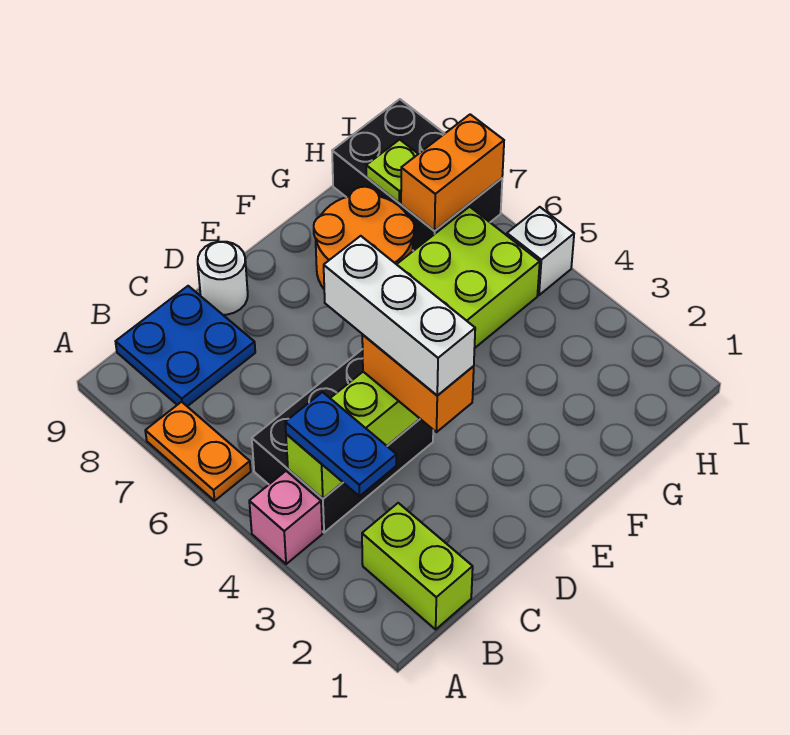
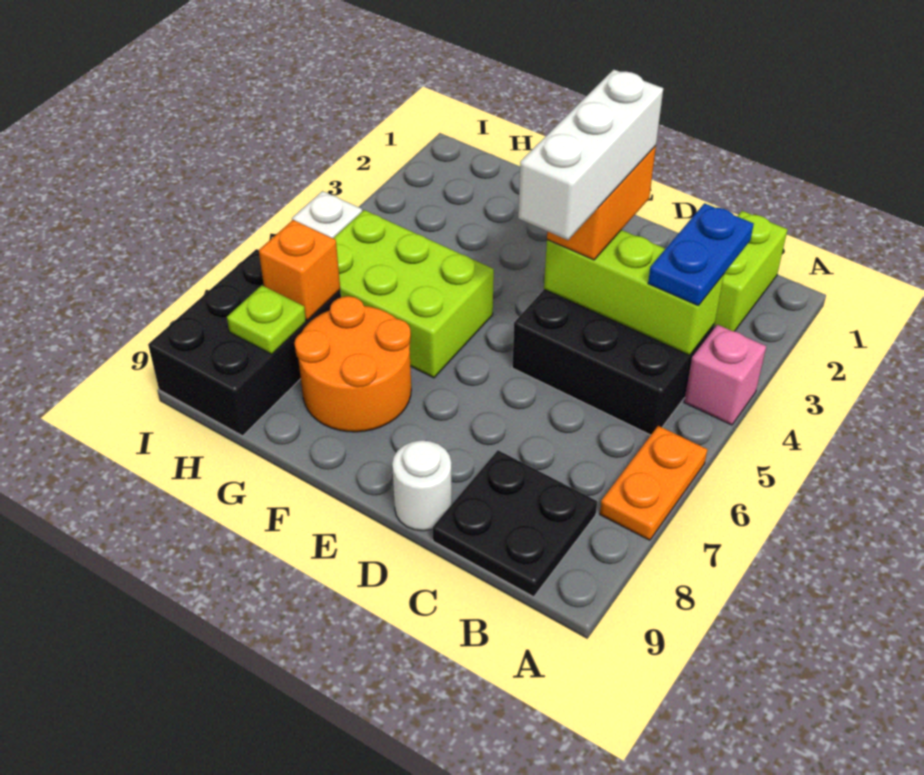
blue 2x2 plate [116,286,255,406] -> black 2x2 plate [433,450,597,597]
orange 1x2 brick [401,114,504,231] -> orange 1x1 brick [259,220,340,320]

